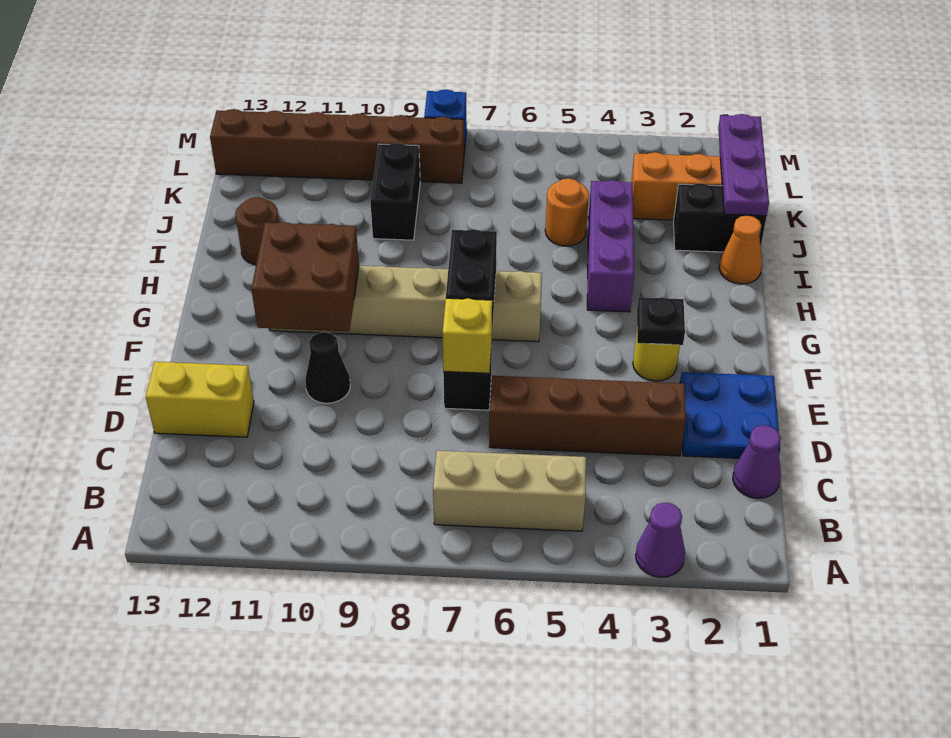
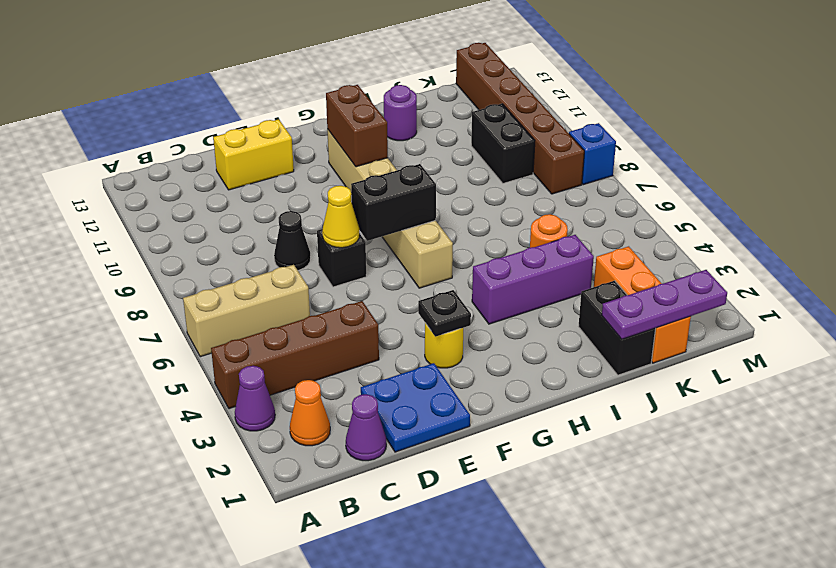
tan 1x3 brick [433,451,586,531] -> tan 1x3 brick turned to [183,265,310,357]
brown 1x4 brick [489,376,686,456] -> brown 1x4 brick turned to [211,301,379,409]
yellow 1x2 brick [146,362,254,437] -> yellow 1x2 brick turned to [213,119,294,190]
yellow 1x1 brick [443,298,492,373] -> yellow 1x1 cone [322,186,359,248]
black 1x1 cone [305,332,350,403] -> black 1x1 cone moved to [274,211,311,270]
brown 2x2 brick [251,222,359,331] -> brown 1x2 brick [326,85,388,167]
orange 1x1 cone [719,215,762,284] -> orange 1x1 cone moved to [290,380,330,446]
brown 1x1 round brick [236,197,279,265] -> purple 1x1 round brick [384,85,417,141]
black 1x2 brick [370,143,420,240] -> black 1x2 brick turned to [471,104,535,183]

